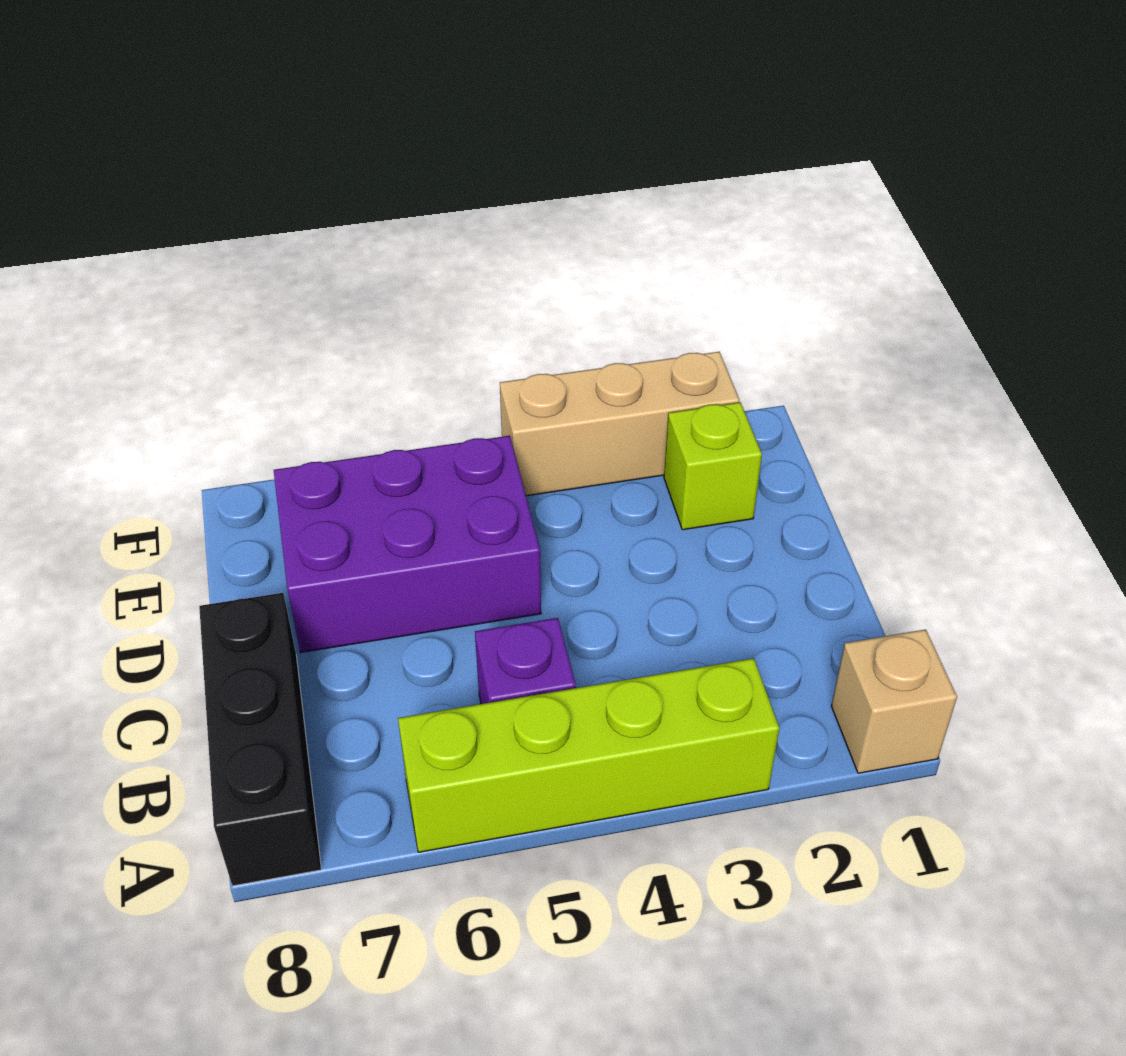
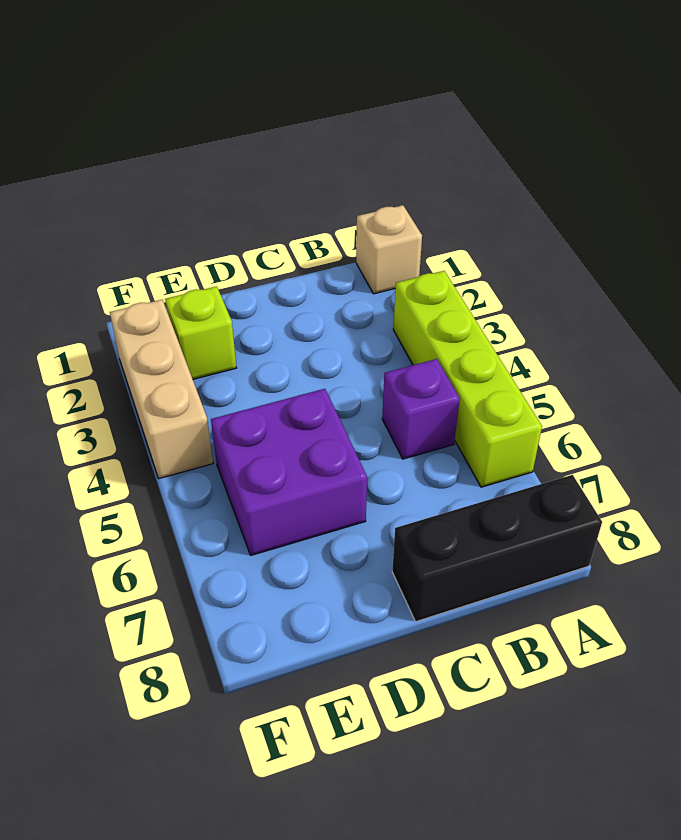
purple 2x3 brick [274,436,541,653] -> purple 2x2 brick [211,389,367,555]

